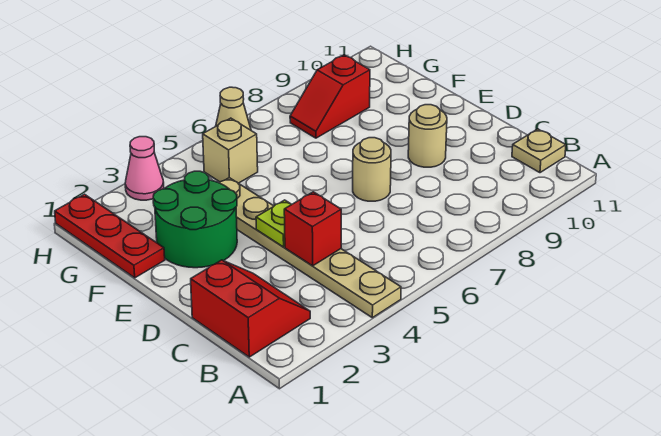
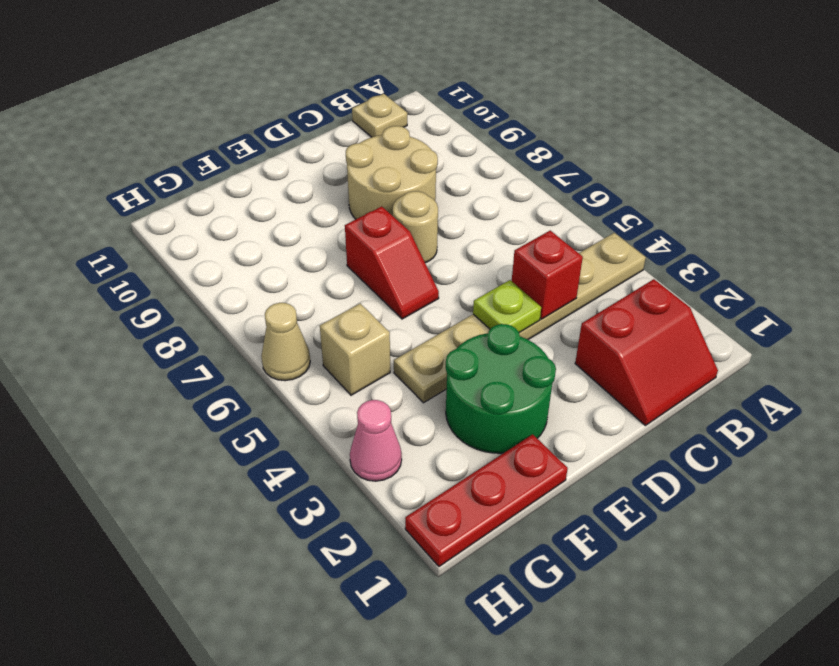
red 2x2 slope [191,260,310,357] -> red 2x2 slope turned to [575,279,718,425]
tan 1x1 round brick [408,105,447,167] -> tan 2x2 round brick [346,126,438,219]
red 1x2 slope [290,55,370,138] -> red 1x2 slope moved to [345,206,439,319]

